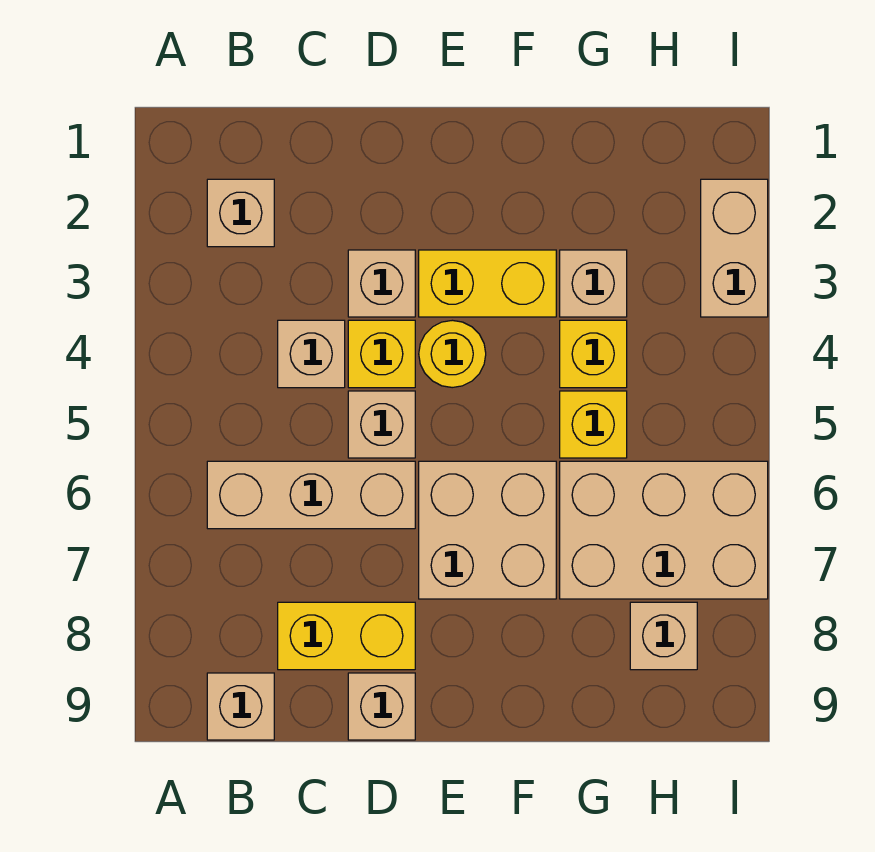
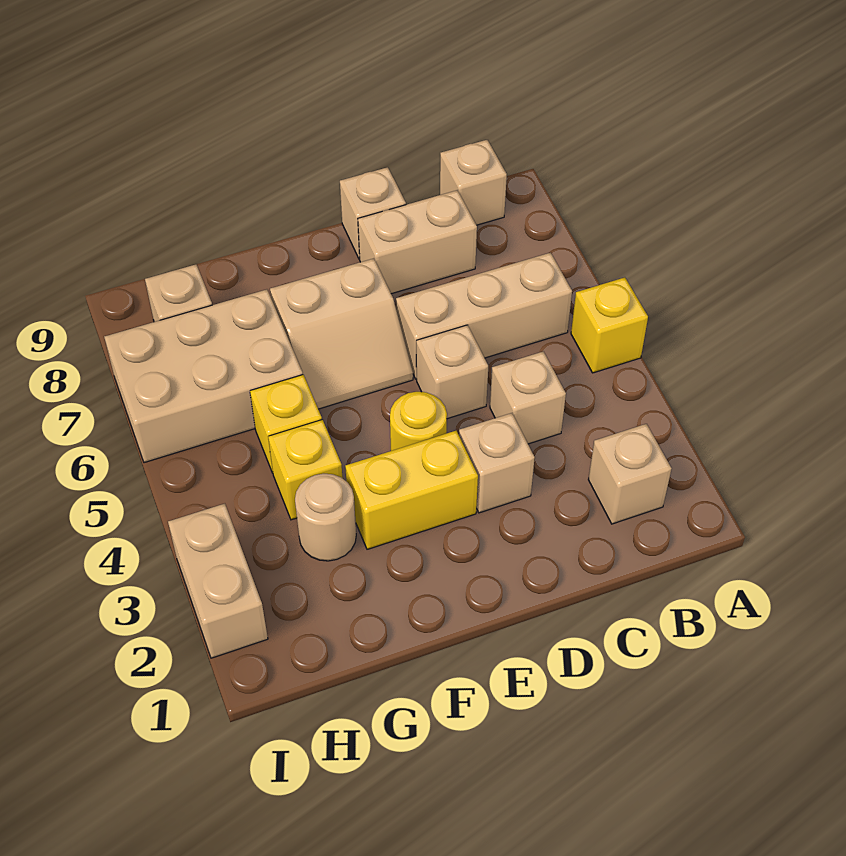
yellow 1x2 brick [278,602,415,670] -> tan 1x2 brick [358,190,477,294]
yellow 1x1 brick [348,320,415,388] -> yellow 1x1 brick moved to [571,277,648,373]
tan 2x2 brick [419,461,556,599] -> tan 2x2 slope [270,258,413,409]
tan 1x1 brick [560,250,627,317] -> tan 1x1 round brick [295,474,356,561]

